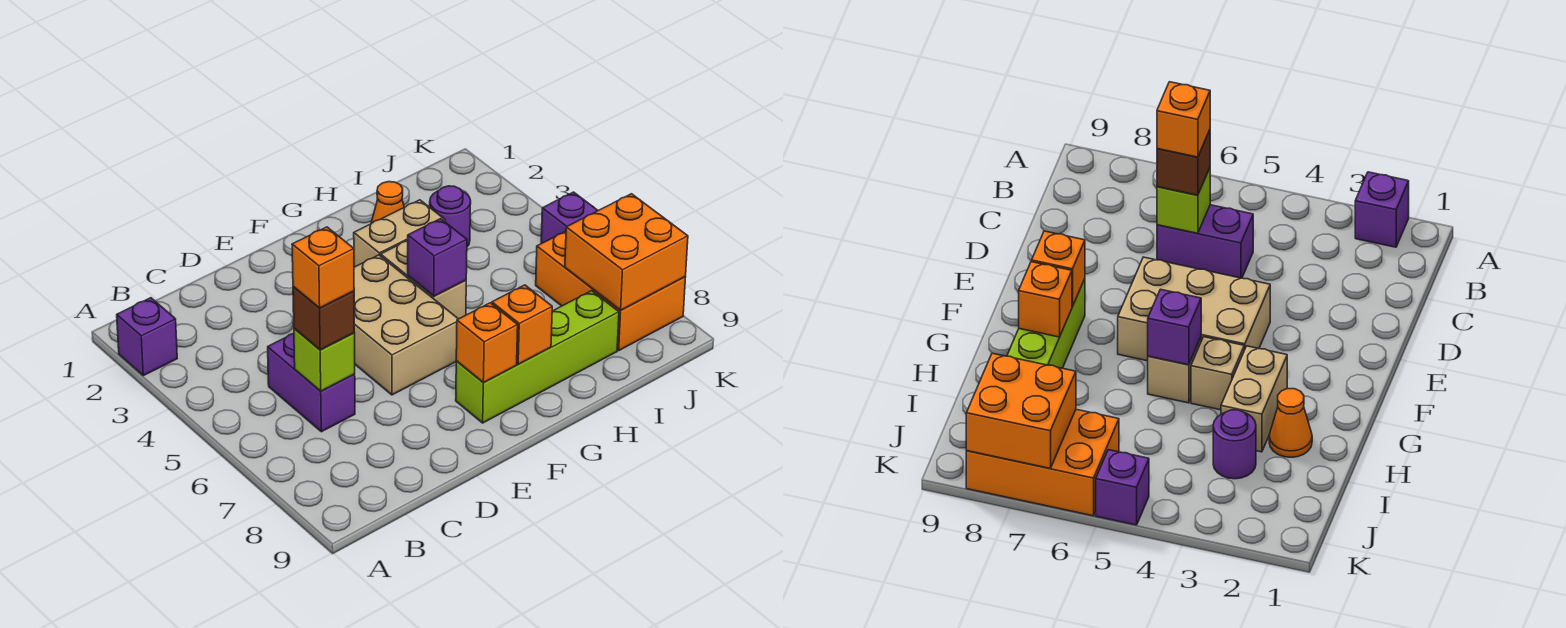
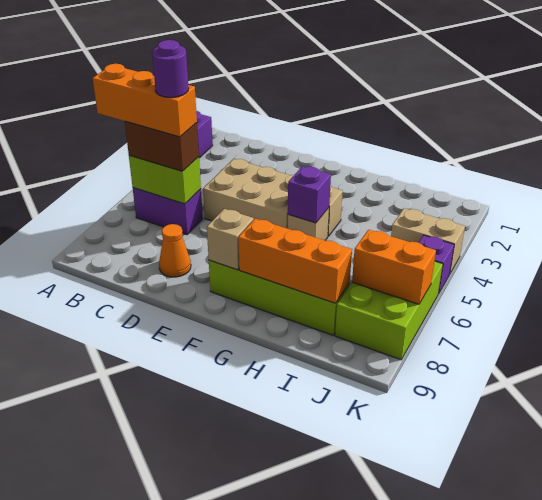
purple 1x2 brick [268,334,355,432] -> purple 1x2 brick turned to [133,188,203,235]
lime 1x1 brick [294,329,355,391] -> lime 1x2 brick [129,155,201,204]
brown 1x1 brick [293,287,354,350] -> brown 1x2 brick [125,121,199,171]
orange 1x1 brick [292,227,354,308] -> orange 1x3 brick [93,64,197,137]
tan 2x3 brick [354,255,458,395] -> tan 2x3 brick turned to [203,159,294,229]
orange 1x1 brick [456,303,518,383] -> tan 1x1 brick [207,209,254,270]
tan 1x2 brick [354,200,445,267] -> tan 1x2 brick moved to [391,208,465,273]
orange 1x1 brick [492,285,552,364] -> orange 1x3 brick [238,219,352,303]
orange 1x1 cone [371,182,404,224] -> orange 1x1 cone moved to [159,224,191,277]
purple 1x1 round brick [430,186,471,247] -> purple 1x1 round brick moved to [152,40,189,98]
orange 2x3 brick [536,231,686,350] -> lime 2x3 brick [335,261,443,360]
orange 2x2 brick [565,194,688,310] -> orange 1x2 brick [352,230,436,304]

